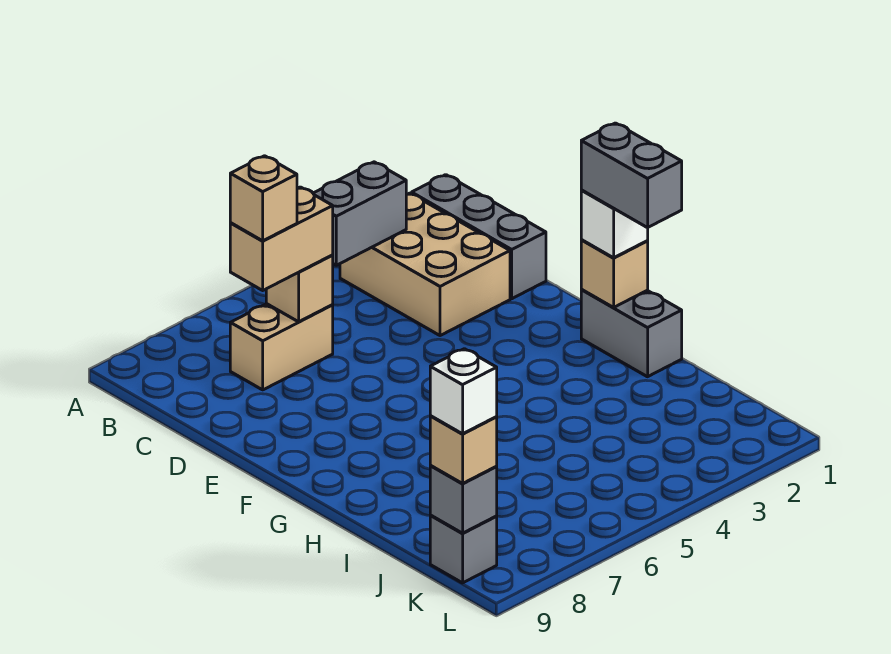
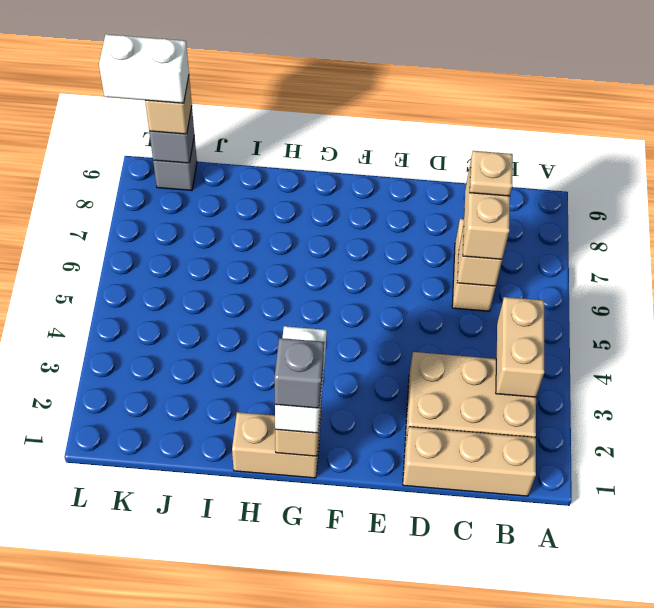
grey 1x3 brick [412,175,546,299] -> tan 1x3 brick [403,427,536,496]
grey 1x2 brick [313,162,406,265] -> tan 1x2 brick [496,297,544,397]
tan 1x1 brick [230,156,297,241] -> tan 1x1 plate [470,151,513,196]
grey 1x2 brick [581,290,682,377] -> tan 1x2 brick [232,412,320,478]
white 1x1 brick [581,190,648,258] -> white 1x2 brick [275,326,327,433]
grey 1x2 brick [581,123,682,228] -> grey 1x1 brick [274,338,324,408]
white 1x1 brick [430,349,497,434] -> white 1x2 brick [99,34,189,103]

